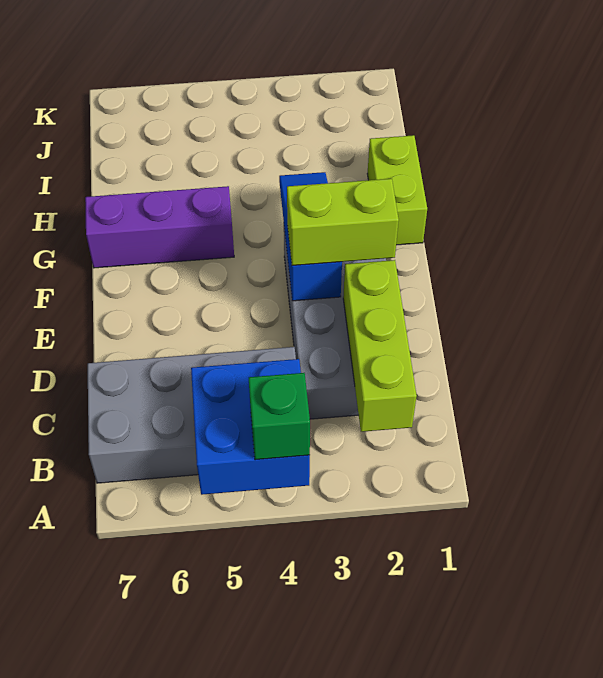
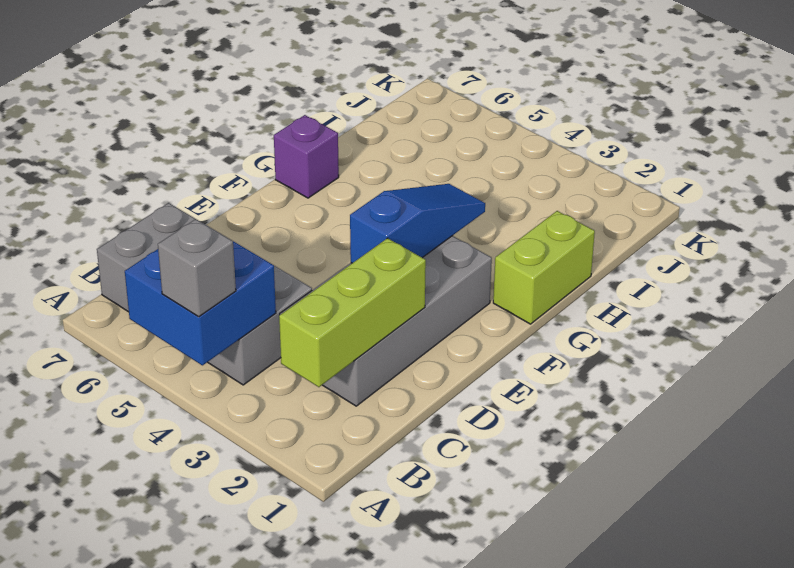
green 1x1 brick [249,373,310,460] -> grey 1x1 brick [158,219,236,317]
lime 1x2 brick [287,179,399,265] -> none
purple 1x3 brick [85,186,234,268] -> purple 1x1 brick [274,115,339,198]

